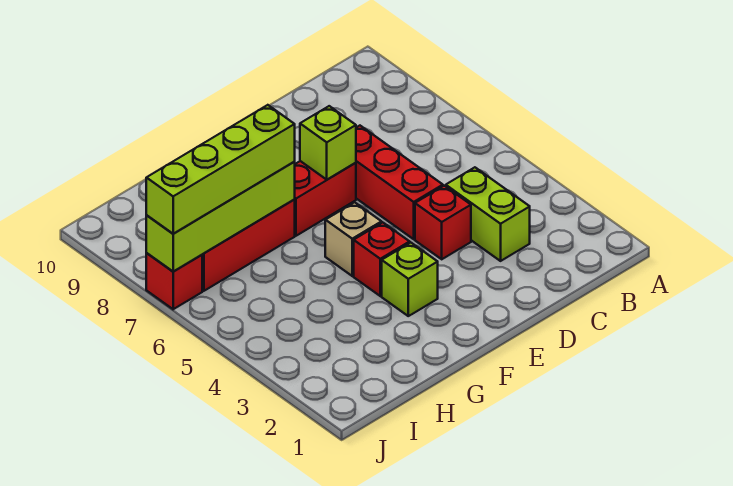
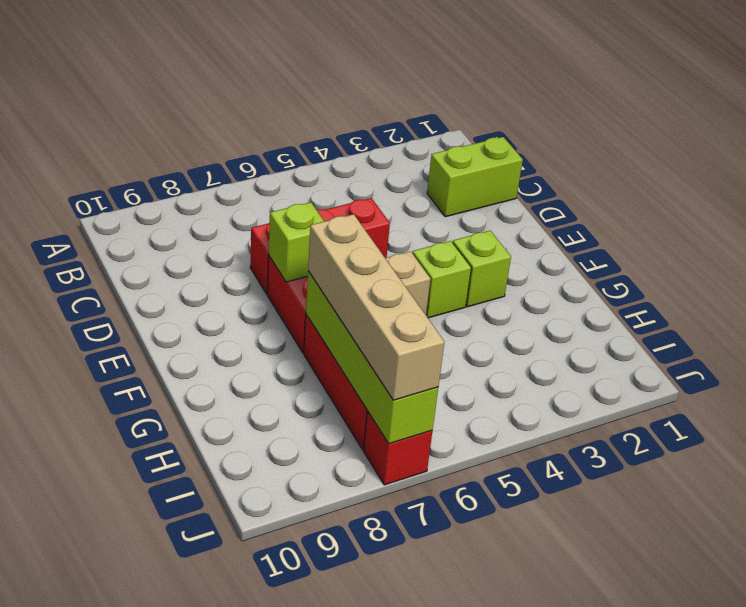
lime 1x2 brick [446,167,530,261] -> lime 1x2 brick moved to [427,137,523,217]
red 1x1 brick [415,186,471,259] -> none
red 1x1 brick [354,222,410,296] -> lime 1x1 brick [412,241,471,318]
lime 1x4 brick [146,105,295,234] -> tan 1x4 brick [308,214,444,400]

